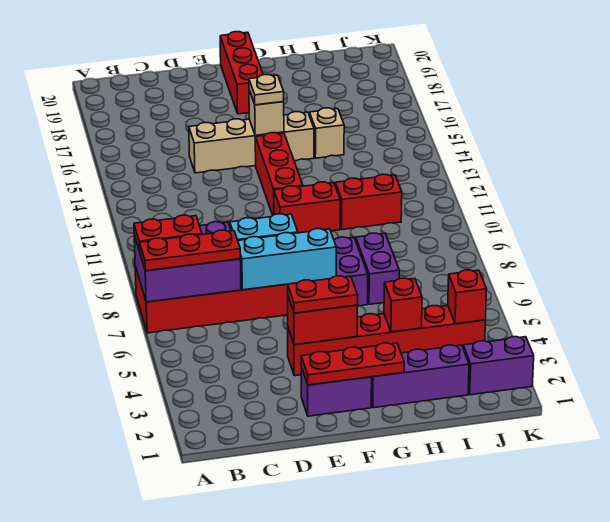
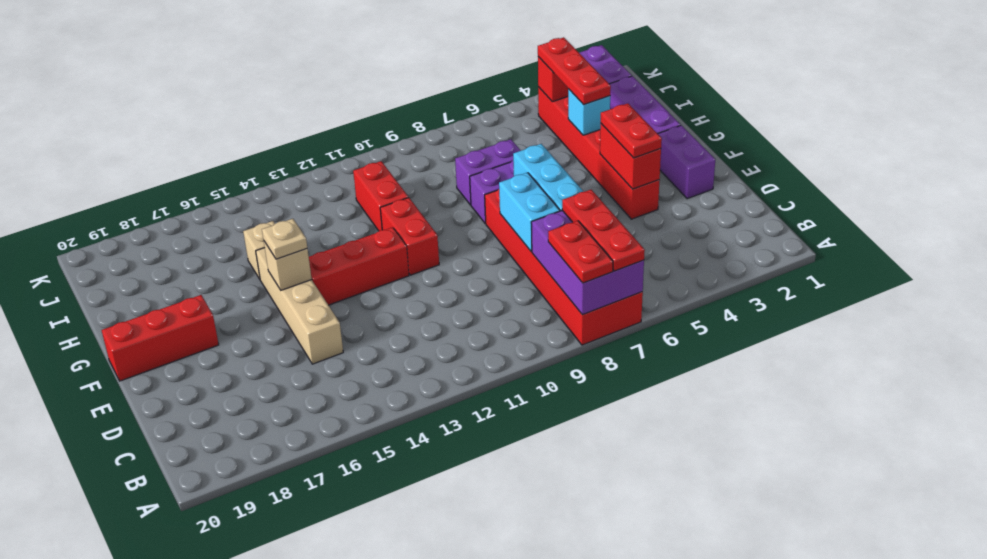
red 1x3 plate [301,343,404,385] -> red 1x3 plate moved to [538,37,611,105]
red 1x1 brick [384,278,422,332] -> cyan 1x1 brick [568,89,610,135]

